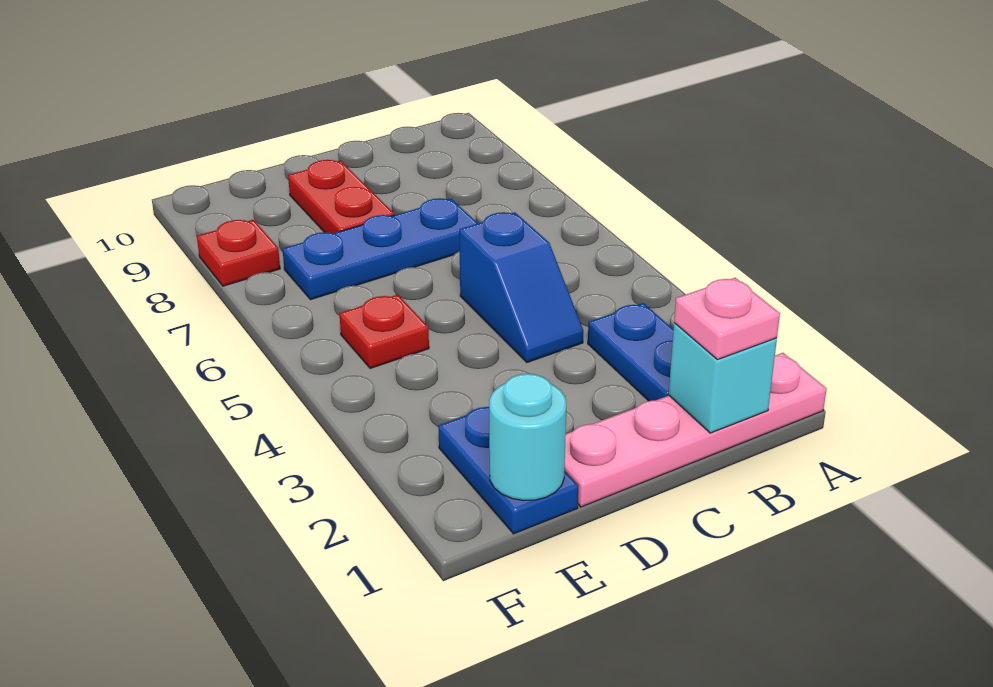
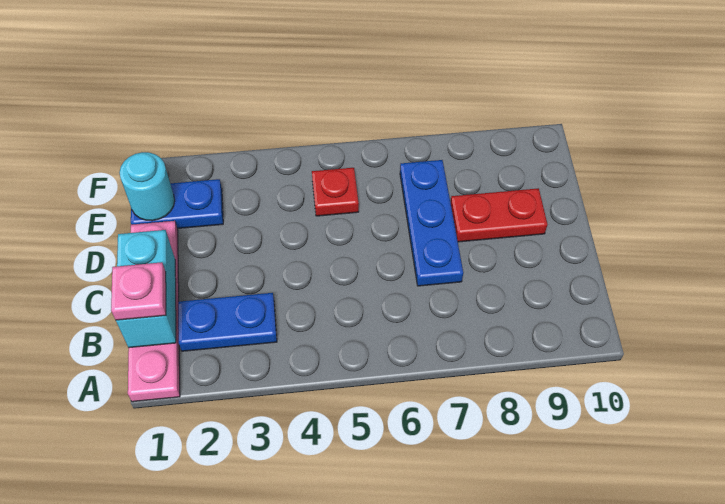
cyan 1x1 brick [669,323,777,433] -> cyan 1x2 brick [116,230,176,348]
blue 1x2 slope [459,212,583,362] -> none
red 1x1 plate [197,220,280,286] -> none

